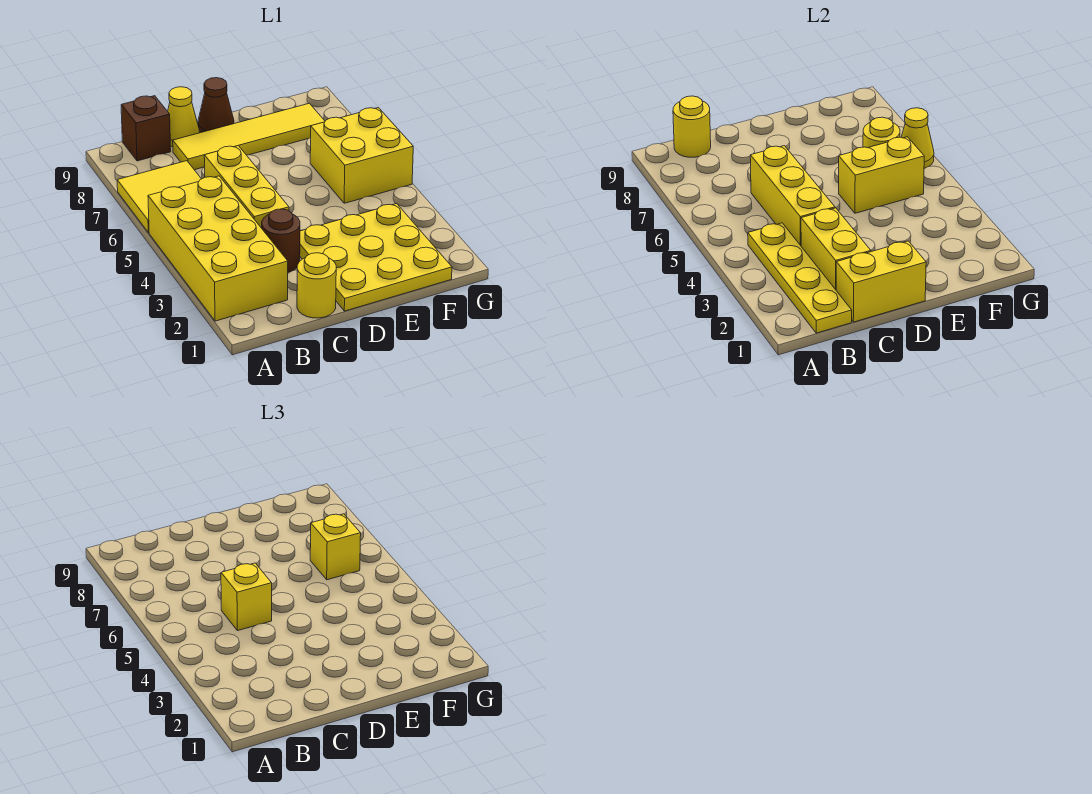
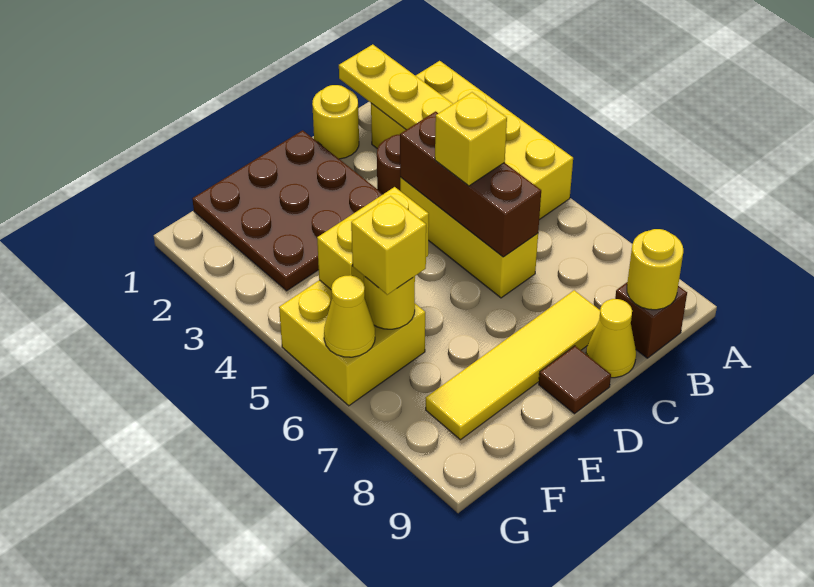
yellow 2x2 tile [117,161,201,233] -> none
yellow 1x2 brick [836,241,926,322] -> none
yellow 1x2 brick [801,208,871,290] -> none
yellow 1x3 brick [750,146,835,246] -> brown 1x3 brick [400,111,541,257]
yellow 3x3 plate [300,204,452,311] -> brown 3x3 plate [192,130,383,291]
brown 1x1 cone [198,78,234,133] -> brown 1x1 tile [539,346,611,414]

